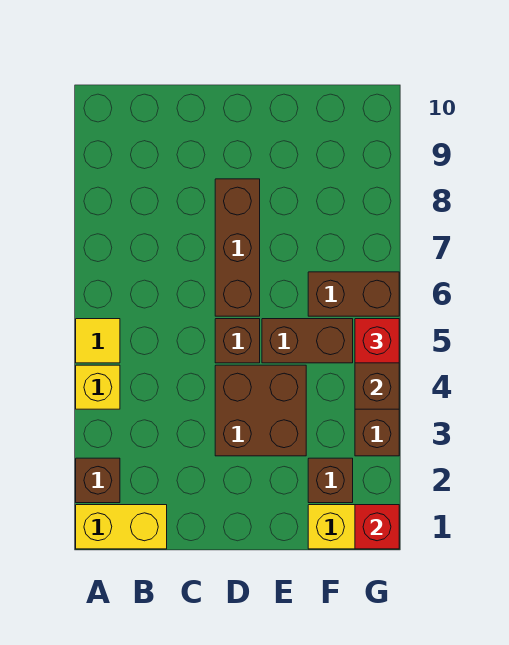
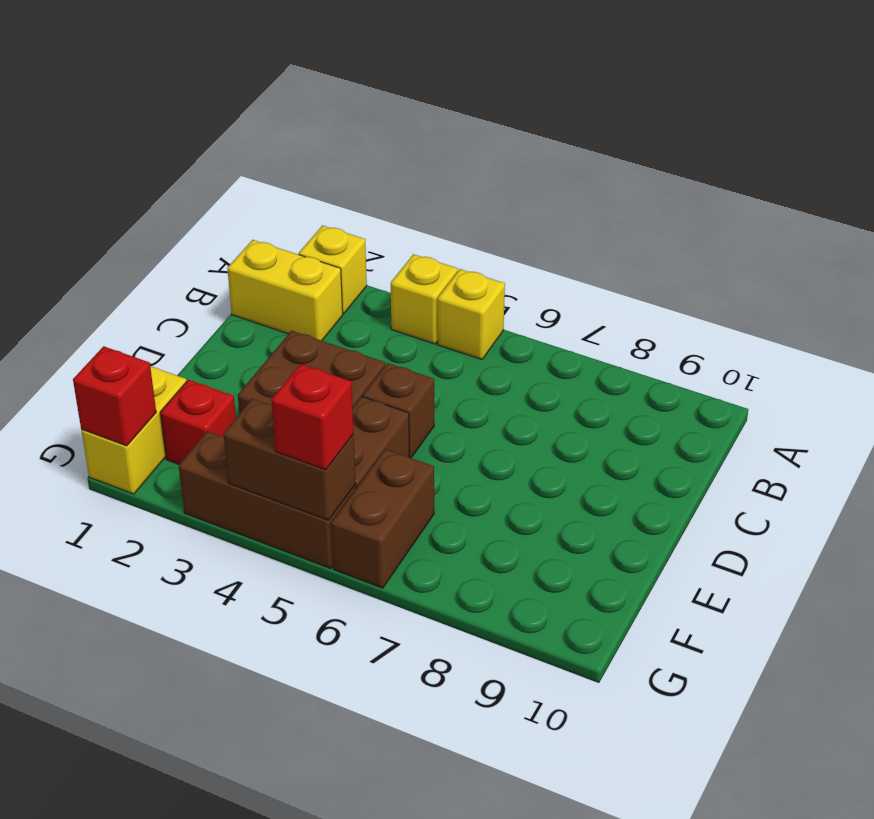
yellow 1x2 brick [76,505,167,549] -> yellow 1x2 brick turned to [227,240,343,341]
brown 1x1 brick [76,458,120,503] -> yellow 1x1 brick [299,226,367,314]
yellow 1x1 tile [76,319,120,363] -> yellow 1x1 brick [438,269,505,359]
brown 1x3 brick [215,179,260,316] -> none
brown 1x1 brick [308,458,353,503] -> red 1x1 brick [160,380,236,464]

